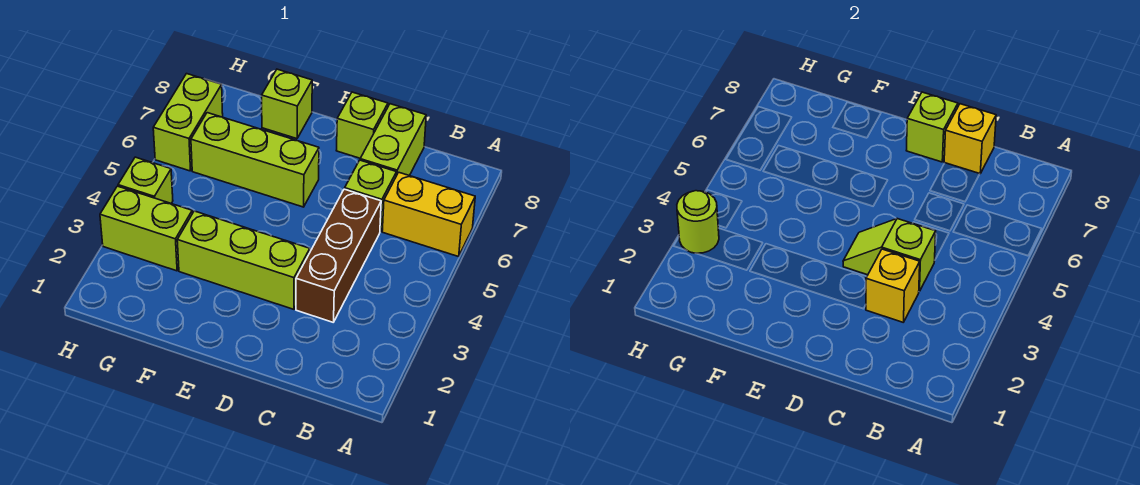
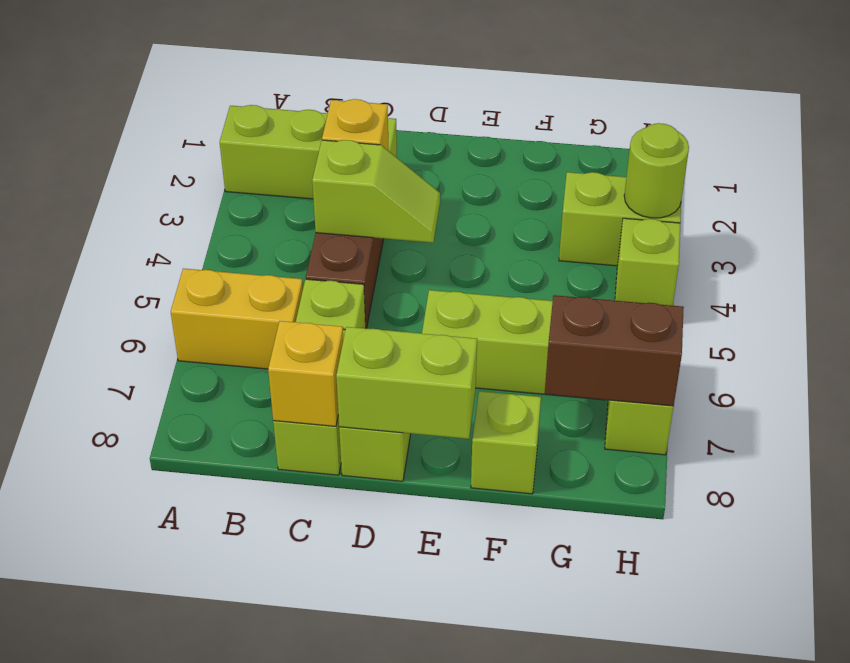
lime 1x3 brick [177,211,310,309] -> lime 1x3 brick moved to [220,105,397,199]
lime 1x1 brick [906,92,958,162] -> lime 1x2 brick [336,327,477,439]
none -> brown 1x2 brick [545,295,684,406]

